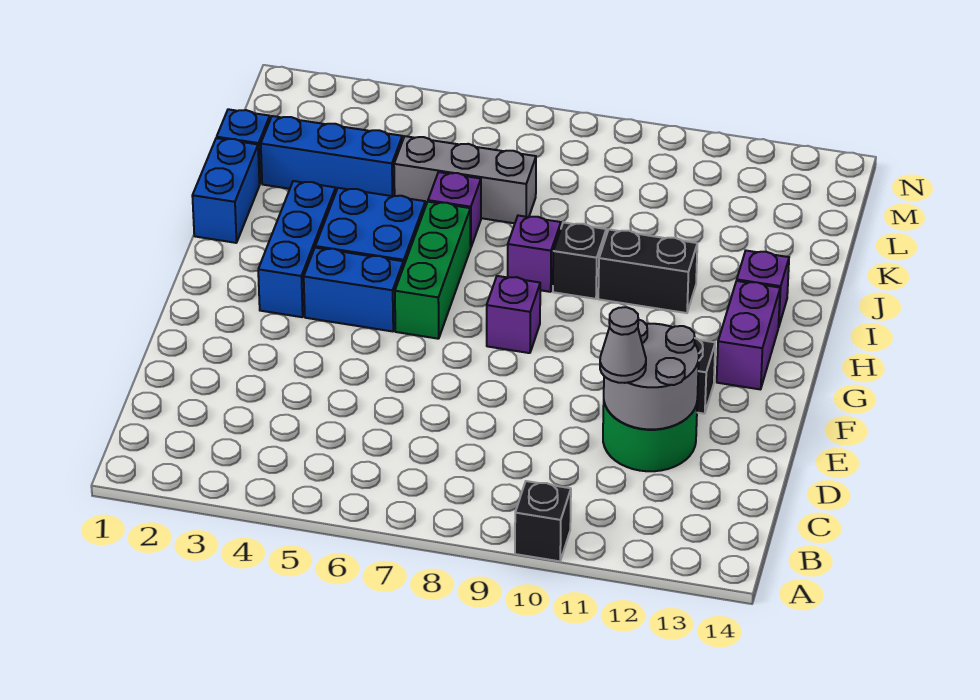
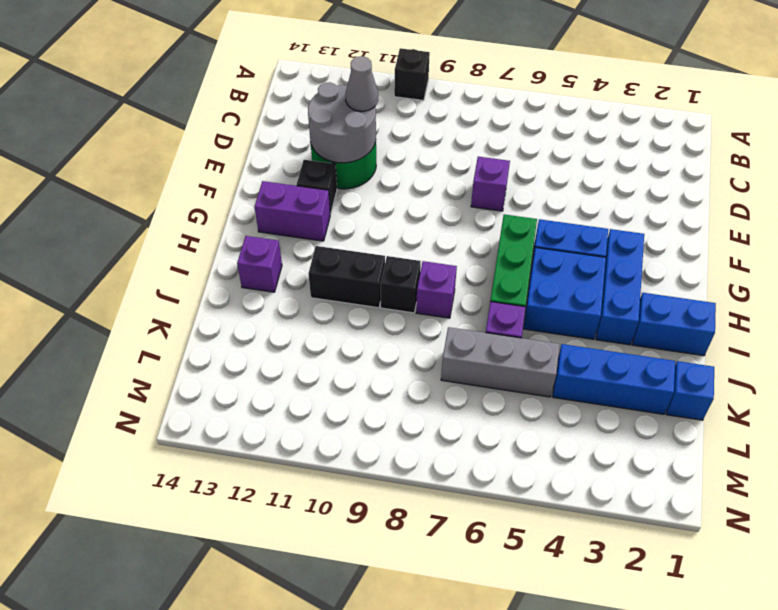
purple 1x1 brick [487,276,540,353] -> purple 1x1 brick moved to [471,157,510,211]
purple 1x2 brick [717,281,780,389] -> purple 1x2 brick turned to [255,181,330,241]
blue 1x2 brick [192,138,260,243] -> blue 1x2 brick turned to [632,293,716,356]

